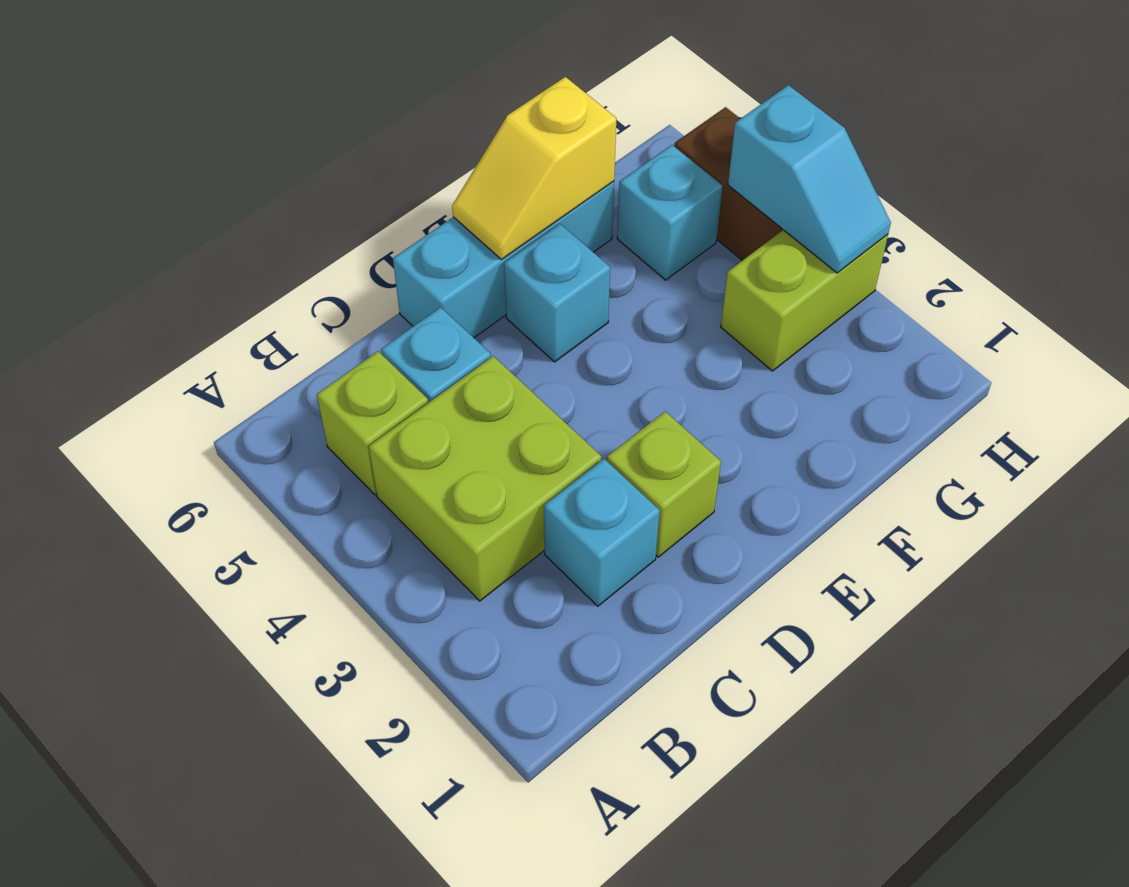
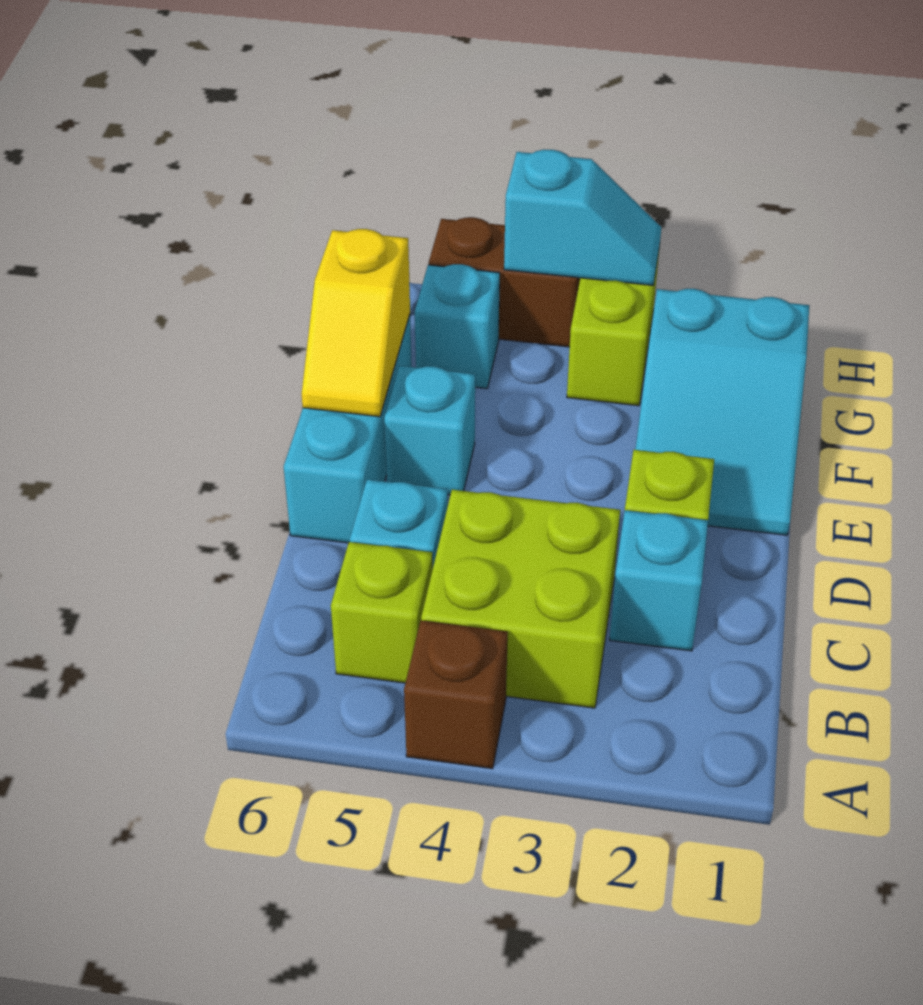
none -> brown 1x1 brick [404,620,508,769]
none -> cyan 2x3 slope [635,289,809,535]

